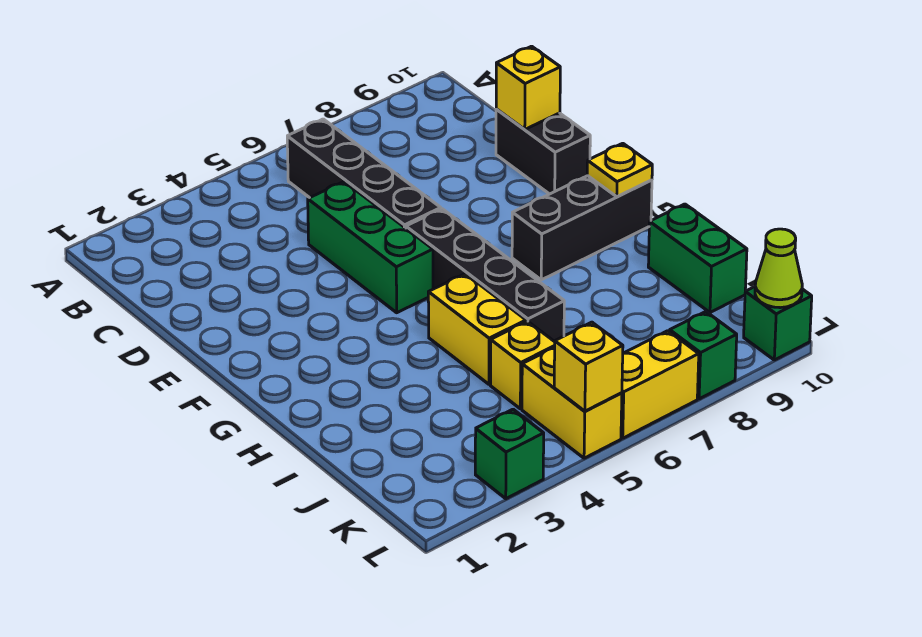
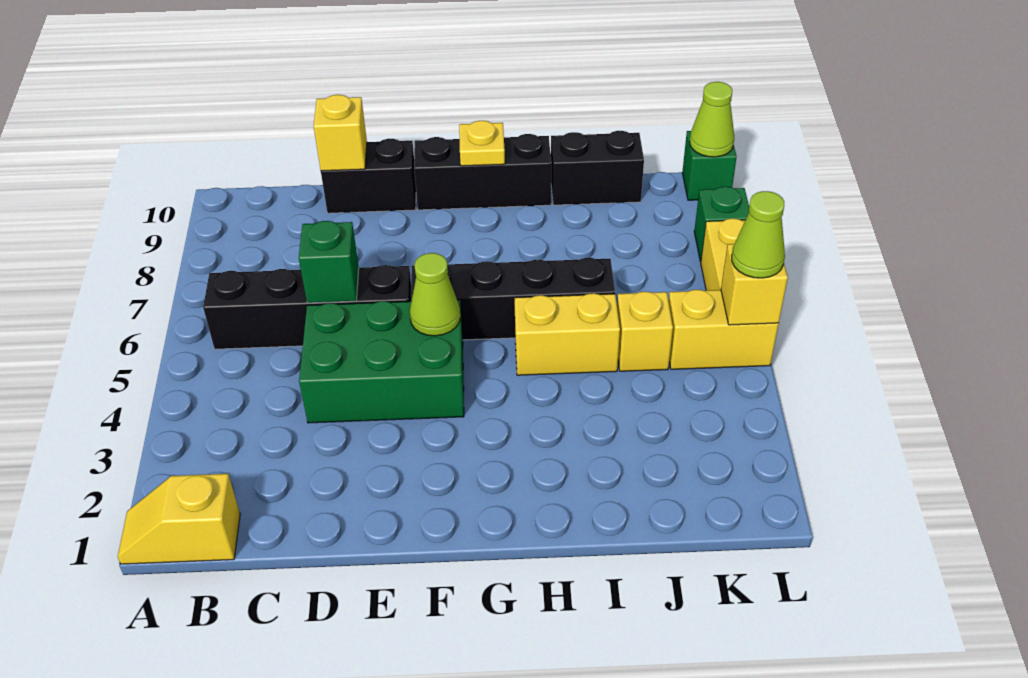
none -> yellow 1x2 slope [118,474,240,564]
green 1x3 brick [308,182,433,313] -> green 2x3 brick [299,300,464,423]
none -> lime 1x1 cone [410,253,460,336]
black 1x3 brick [512,176,652,280] -> black 1x3 brick turned to [414,134,551,210]
green 1x2 brick [648,204,747,312] -> black 1x2 brick [551,131,644,205]
green 1x1 brick [475,409,544,499] -> green 1x1 brick moved to [299,221,359,303]
none -> lime 1x1 cone [732,191,785,278]

